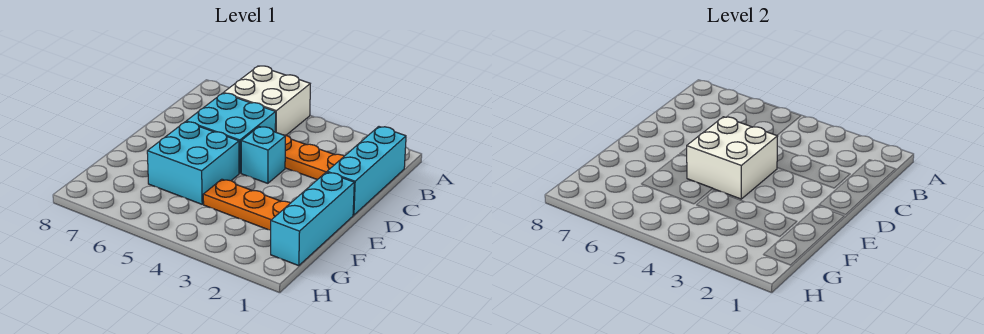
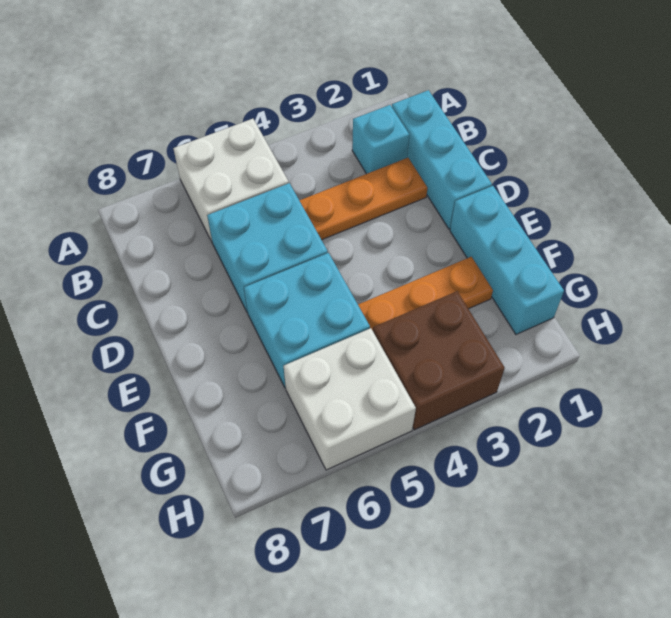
cyan 1x1 brick [241,127,286,183] -> cyan 1x1 brick moved to [352,105,409,174]
white 2x2 brick [687,117,778,199] -> white 2x2 brick moved to [284,328,416,470]
none -> brown 2x2 brick [373,291,505,430]

